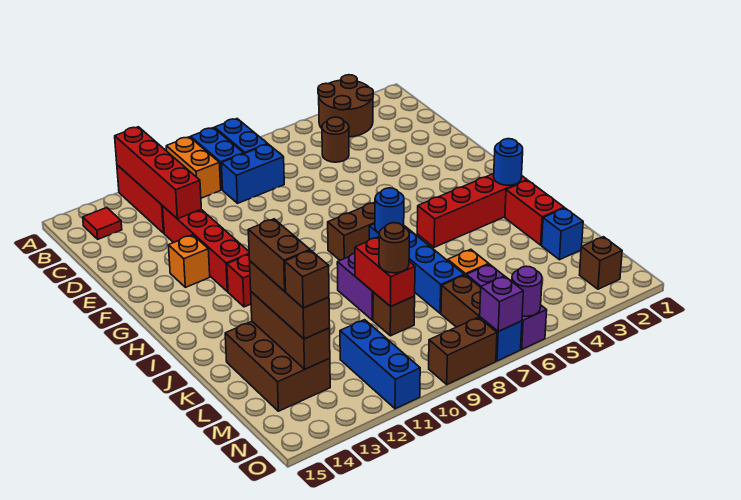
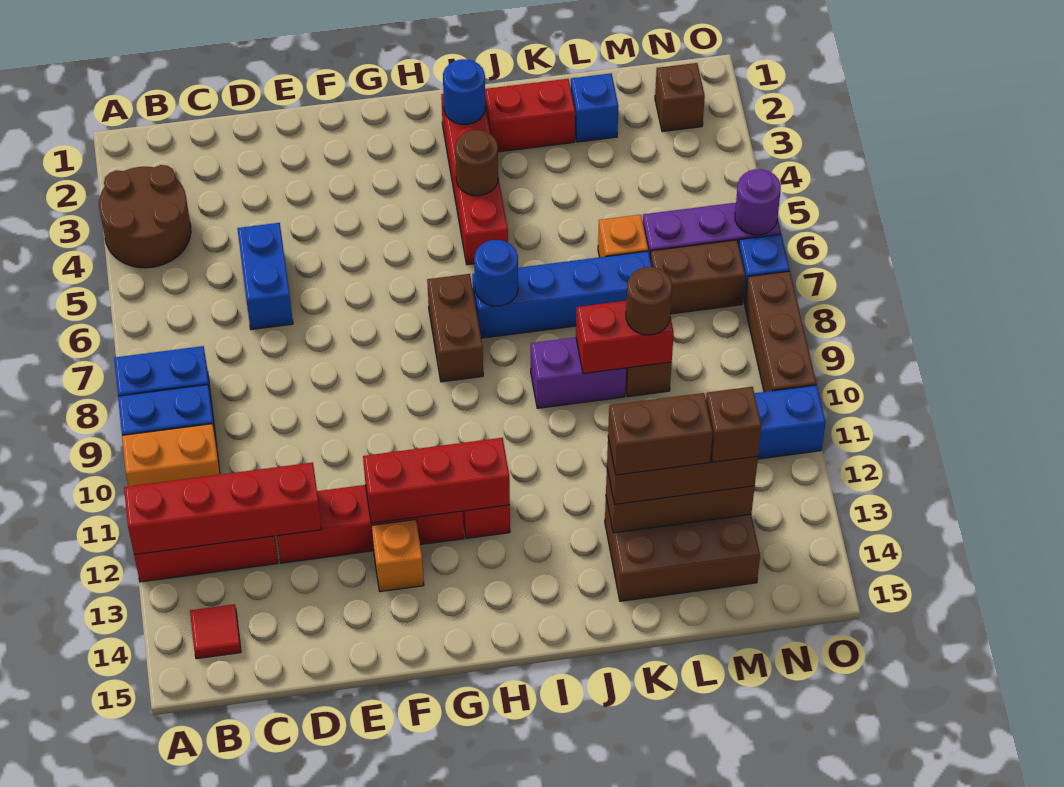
brown 1x1 round brick [322,117,349,162] -> brown 1x1 round brick moved to [455,130,498,196]
blue 1x2 brick [221,144,284,203] -> blue 1x2 brick moved to [237,223,293,330]
none -> red 1x3 brick [363,438,510,523]
purple 1x1 brick [480,276,523,331] -> none
brown 1x2 brick [429,317,497,384] -> brown 1x3 brick [745,271,816,392]

